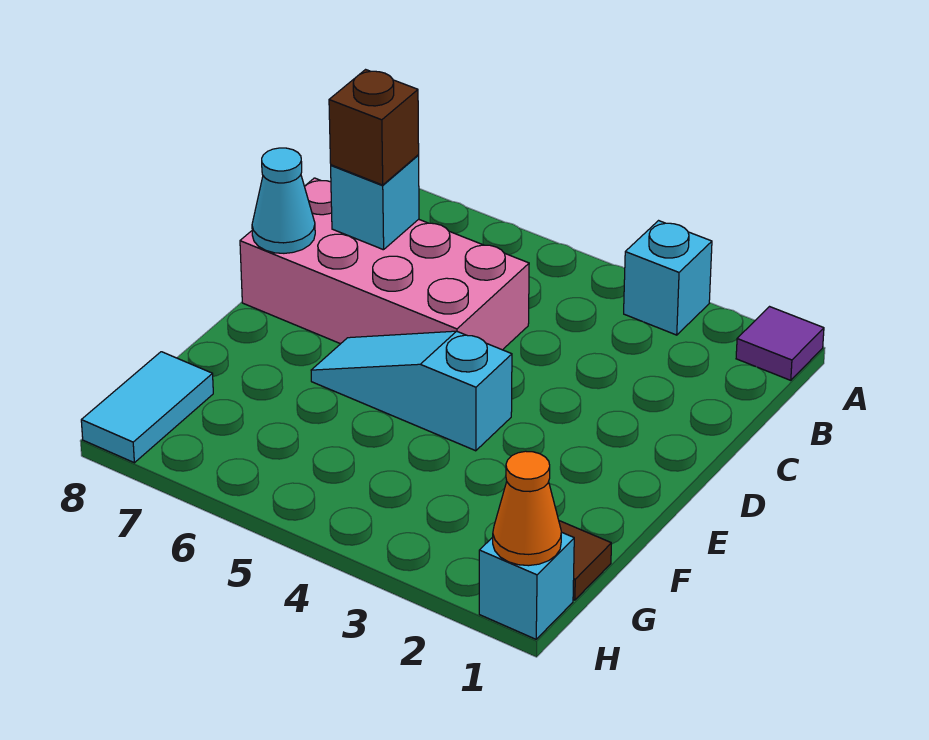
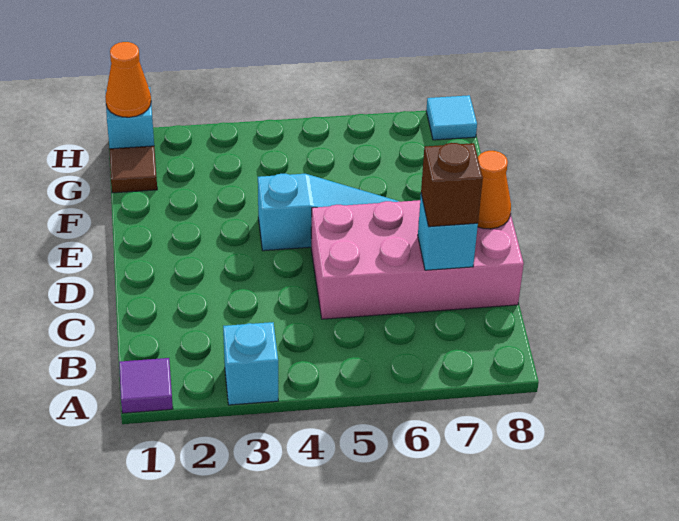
cyan 1x1 cone [252,148,315,253] -> orange 1x1 cone [478,151,511,229]
cyan 1x2 tile [81,352,213,463] -> cyan 1x1 tile [426,95,477,140]

